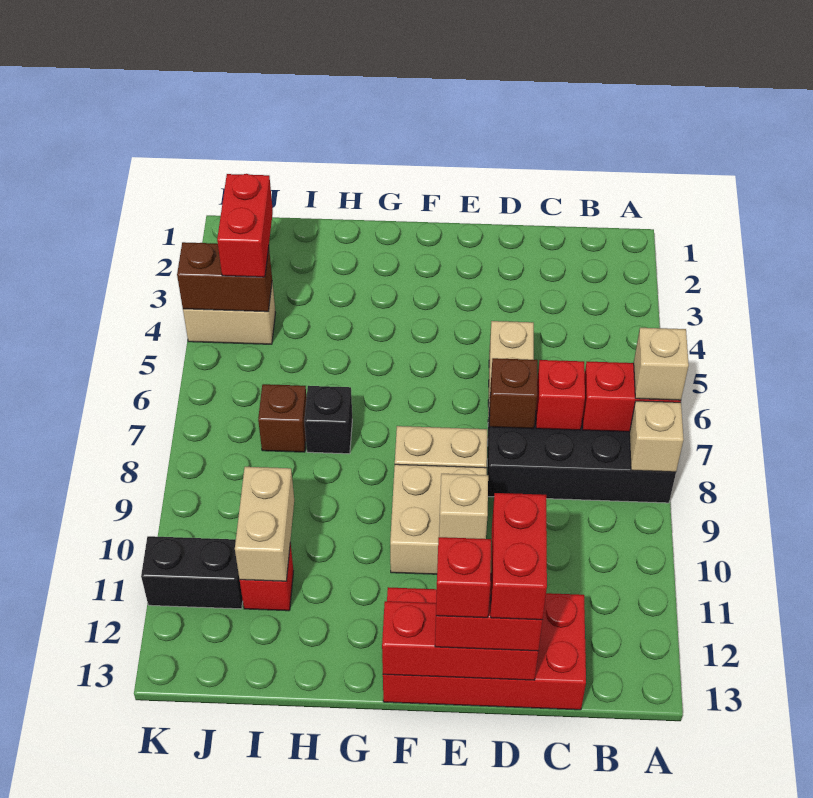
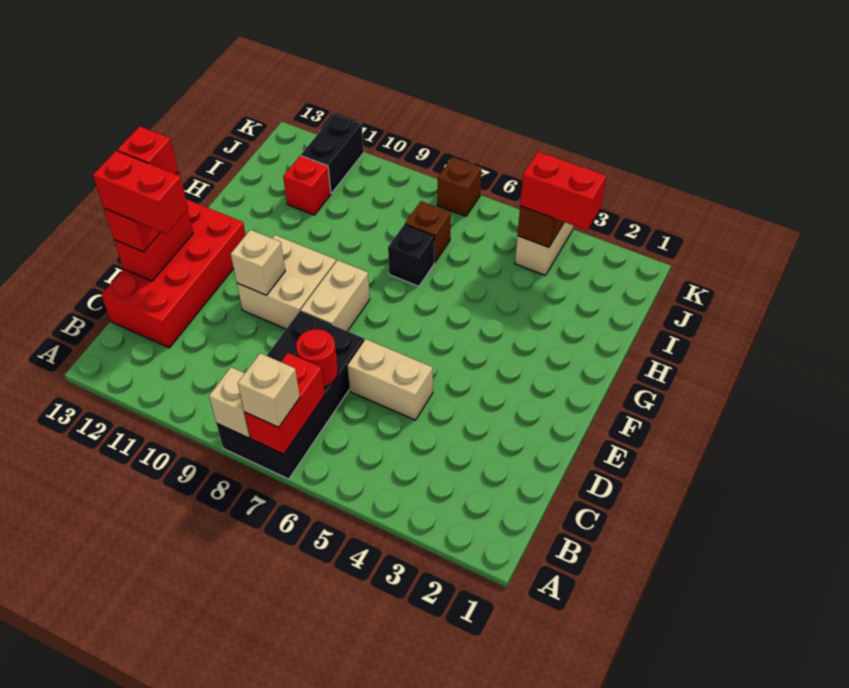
red 1x1 brick [536,360,585,430] -> red 1x1 round brick [296,329,338,387]
brown 1x1 brick [490,358,537,429] -> brown 1x1 brick moved to [437,157,482,216]
red 1x3 brick [382,601,538,680] -> red 1x2 brick [114,210,193,281]
tan 1x2 brick [235,467,294,581] -> none

